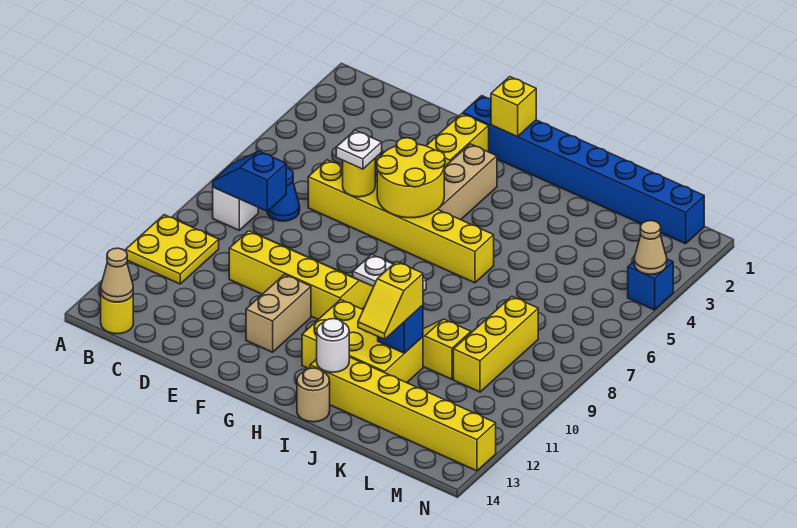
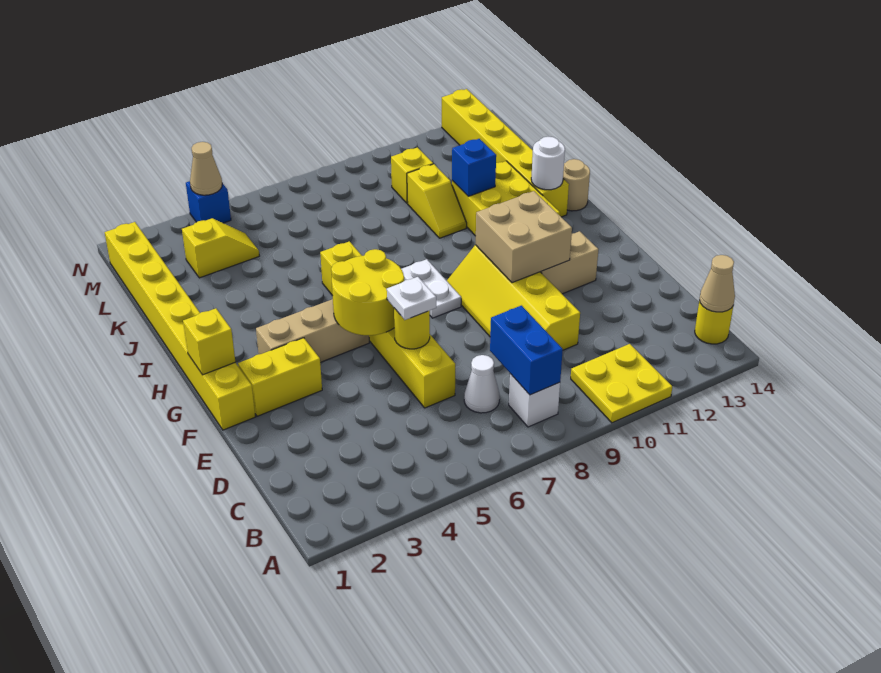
blue 1x2 slope [213,151,286,211] -> blue 1x2 brick [490,306,563,395]
blue 1x1 cone [267,168,300,221] -> white 1x1 cone [464,355,500,413]
blue 1x8 brick [463,96,704,244] -> yellow 1x8 brick [105,222,255,430]
none -> tan 2x2 brick [476,191,572,283]
yellow 1x2 slope [358,261,423,339] -> yellow 1x2 slope moved to [182,219,259,278]
yellow 1x3 brick [453,296,538,392] -> yellow 1x1 brick [391,148,433,203]

